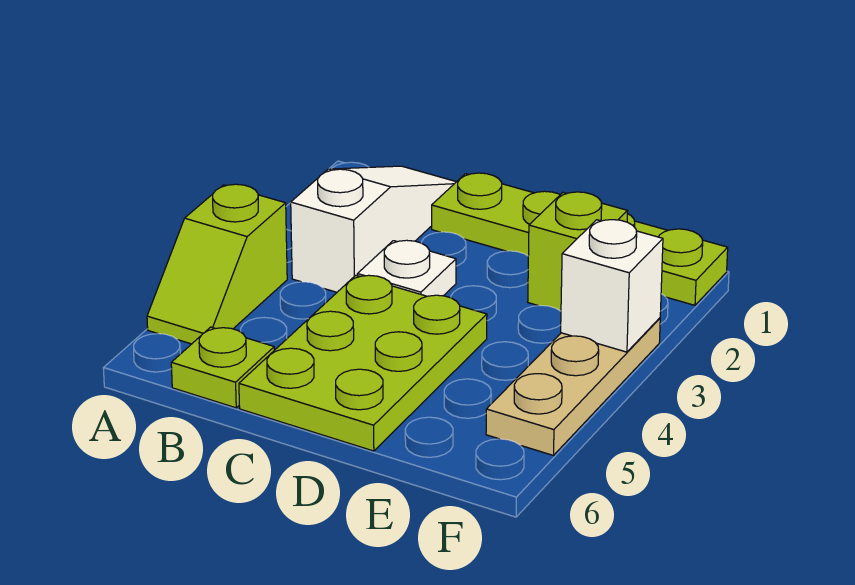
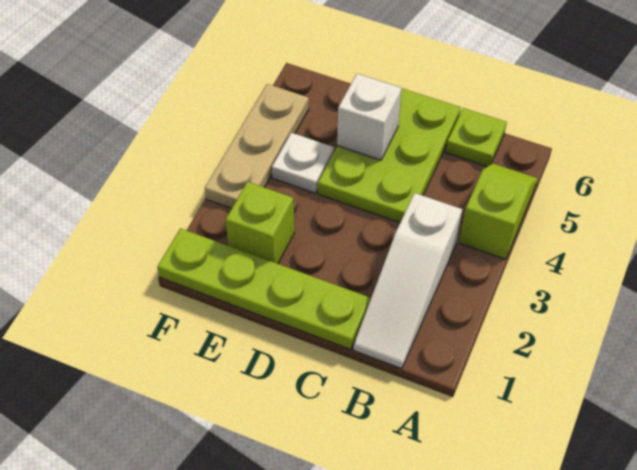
white 1x1 plate [358,240,456,296] -> white 1x1 plate moved to [272,133,334,193]
white 1x1 brick [561,220,663,352] -> white 1x1 brick moved to [337,74,402,160]

